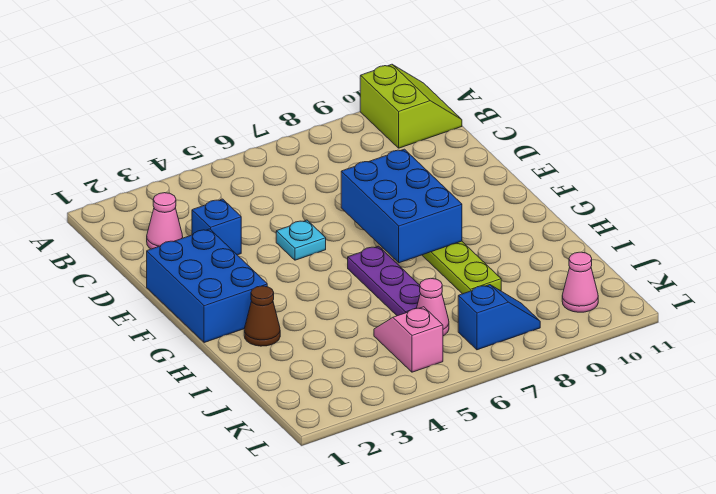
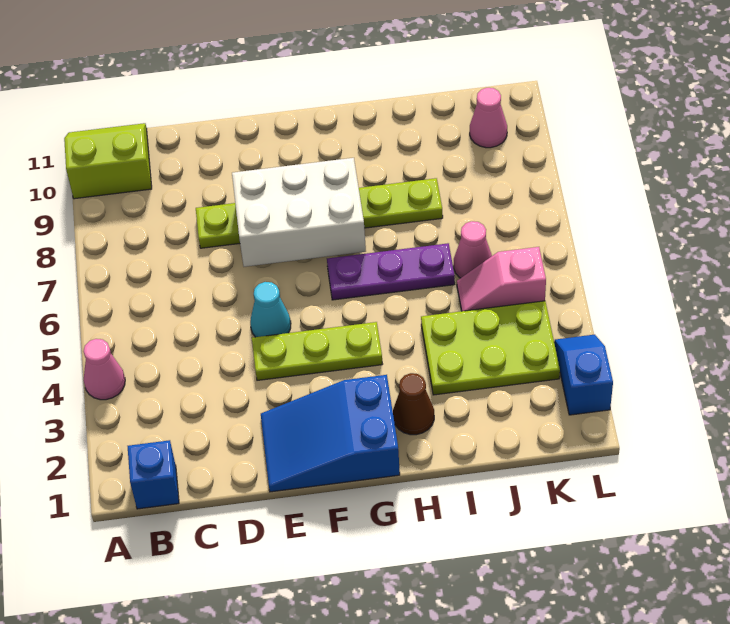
pink 1x1 cone [147,193,183,249] -> pink 1x1 cone moved to [83,339,125,400]
blue 1x1 brick [192,199,241,255] -> blue 1x1 brick moved to [128,440,179,509]
blue 2x3 brick [147,229,267,343] -> blue 2x3 slope [261,375,400,492]
none -> lime 1x3 plate [252,322,382,380]
cyan 1x1 plate [276,220,326,260] -> cyan 1x1 cone [250,282,291,337]
blue 2x3 brick [341,149,462,263] -> white 2x3 brick [232,158,366,267]
none -> lime 2x3 plate [421,301,560,395]
blue 1x2 slope [458,285,540,350] -> blue 1x2 slope moved to [554,334,613,415]

